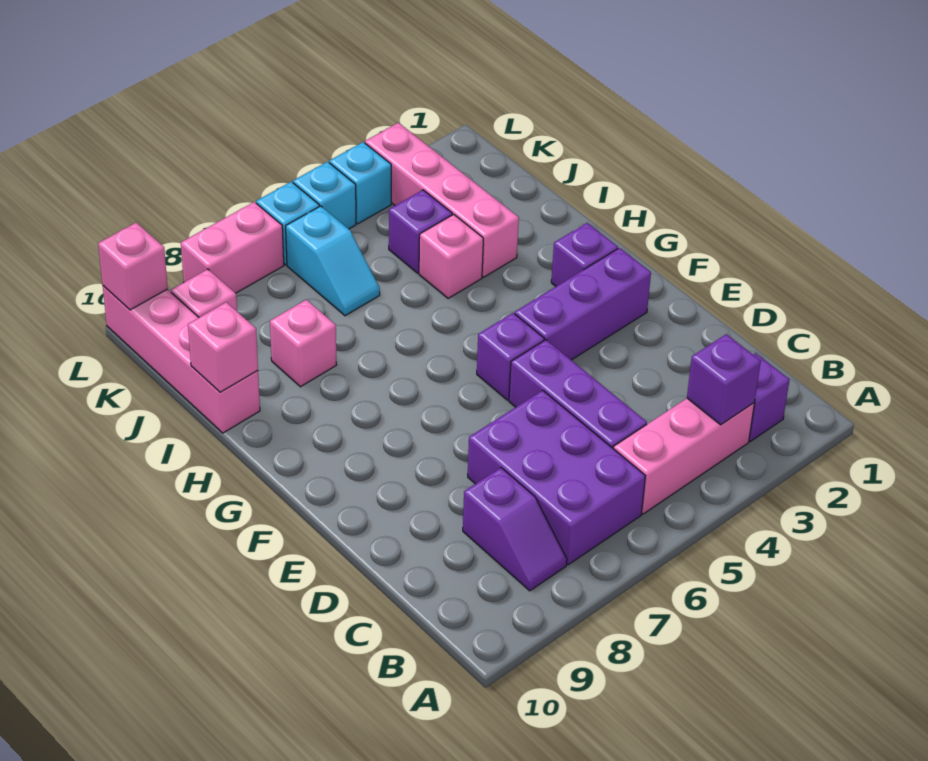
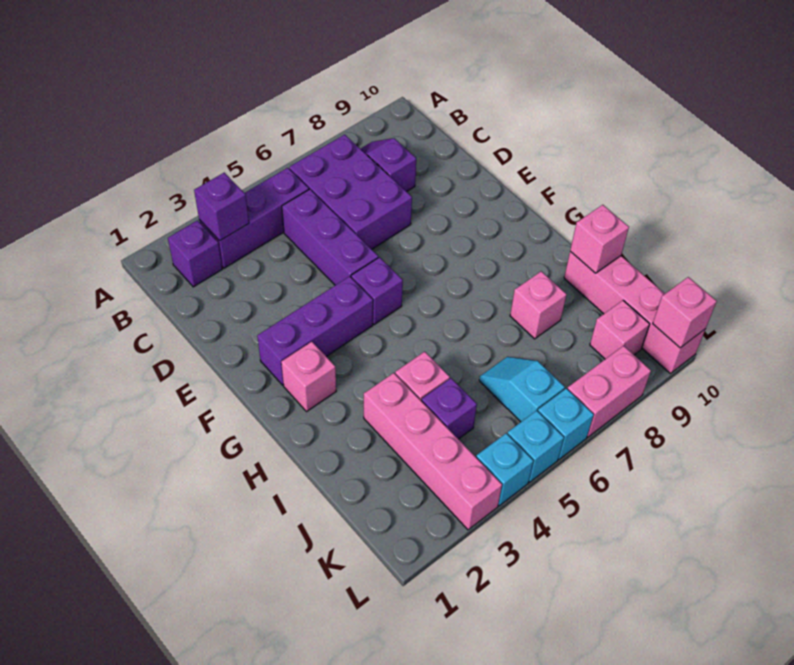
pink 1x3 brick [613,398,754,514] -> purple 1x3 brick [199,168,309,268]
purple 1x1 brick [551,223,618,286] -> pink 1x1 brick [281,342,336,412]

